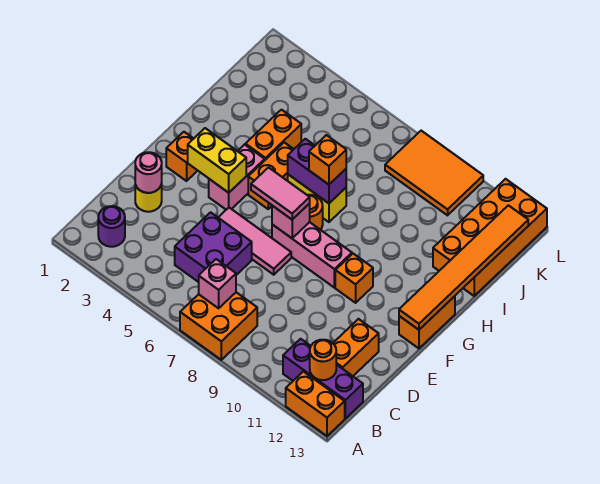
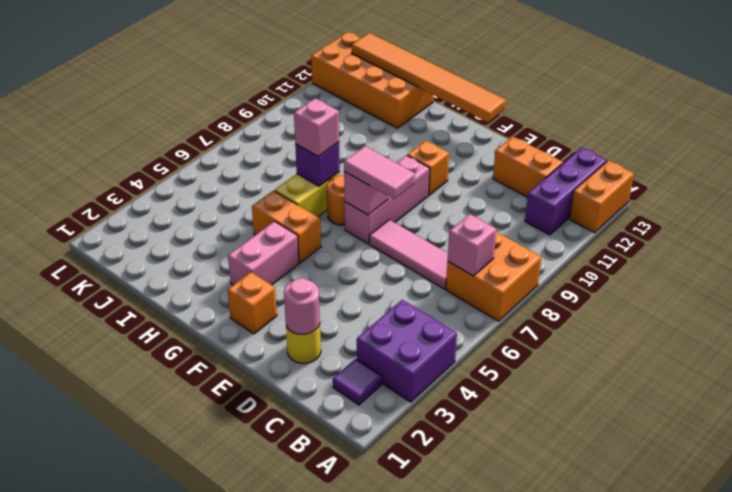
purple 1x1 round brick [98,206,125,247] -> purple 1x1 tile [333,359,382,405]
orange 1x1 round brick [310,340,336,380] -> none
purple 2x2 brick [175,212,252,282] -> purple 2x2 brick moved to [357,300,457,402]
pink 1x3 tile [218,208,291,275] -> pink 1x3 tile turned to [369,220,448,289]
yellow 1x2 brick [188,128,246,193] -> none
pink 1x2 brick [209,145,265,210] -> pink 1x2 brick turned to [228,221,299,285]
pink 1x2 tile [251,168,310,219] -> pink 1x2 tile turned to [344,146,415,199]
orange 1x2 brick [399,296,455,348] -> none
orange 1x2 brick [245,110,301,160] -> none
purple 1x2 brick [288,139,346,203] -> purple 1x1 brick [295,142,340,186]
orange 1x1 brick [309,135,346,184] -> pink 1x1 brick [294,98,339,156]
orange 2x3 tile [385,131,483,215] -> none

